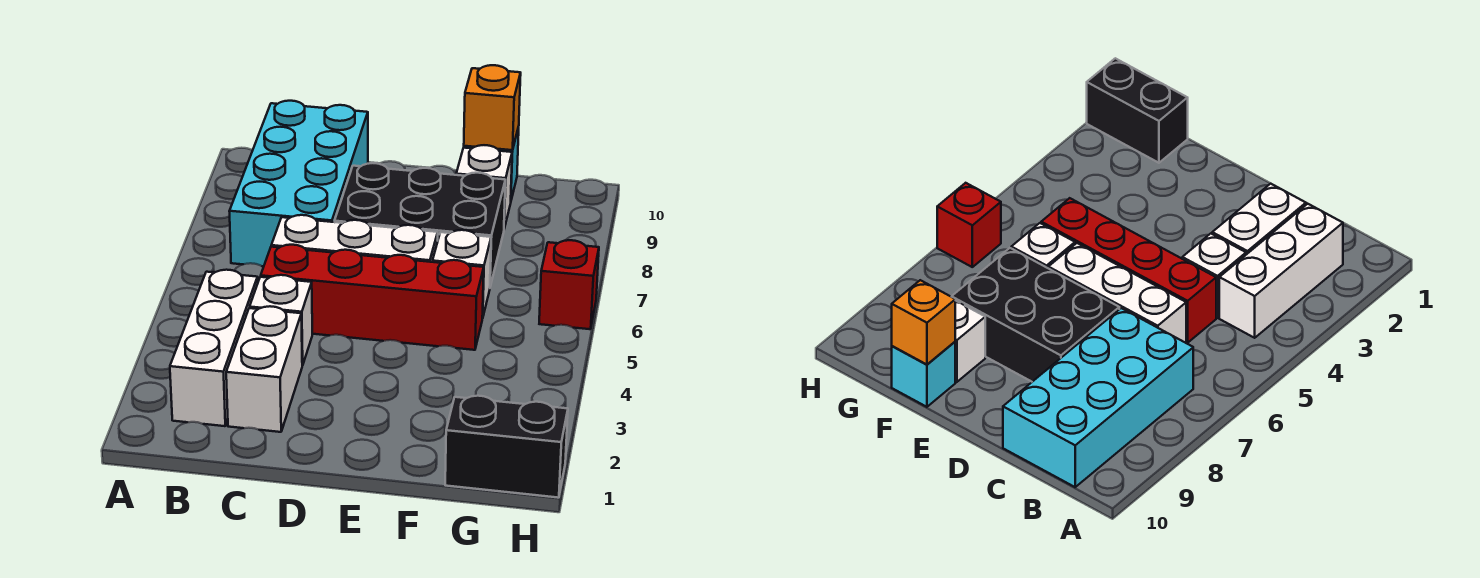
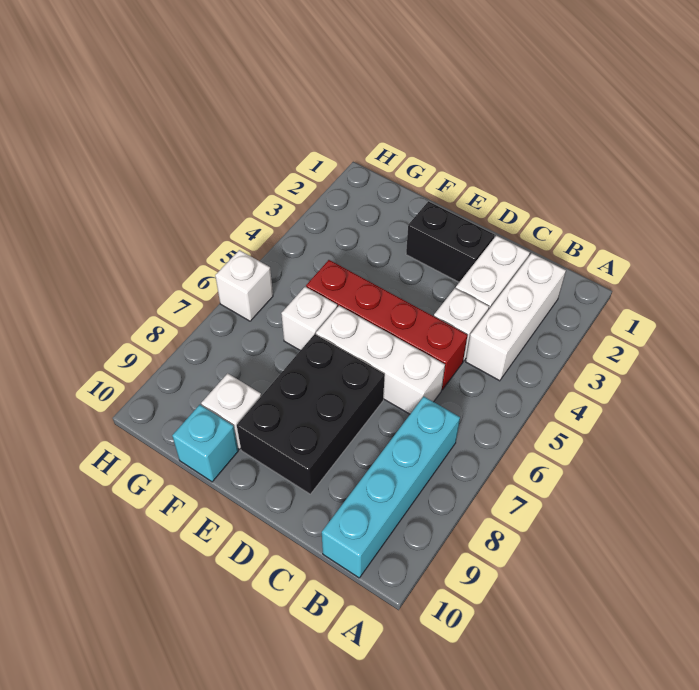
cyan 2x4 brick [229,101,368,266] -> cyan 1x4 brick [322,397,460,578]
black 2x3 brick [335,163,505,287] -> black 2x3 brick turned to [237,334,385,494]
orange 1x1 brick [464,65,521,150] -> none
black 1x2 brick [445,396,568,498] -> black 1x2 brick moved to [406,201,495,282]
red 1x1 brick [539,240,599,329] -> white 1x1 brick [215,250,273,321]

